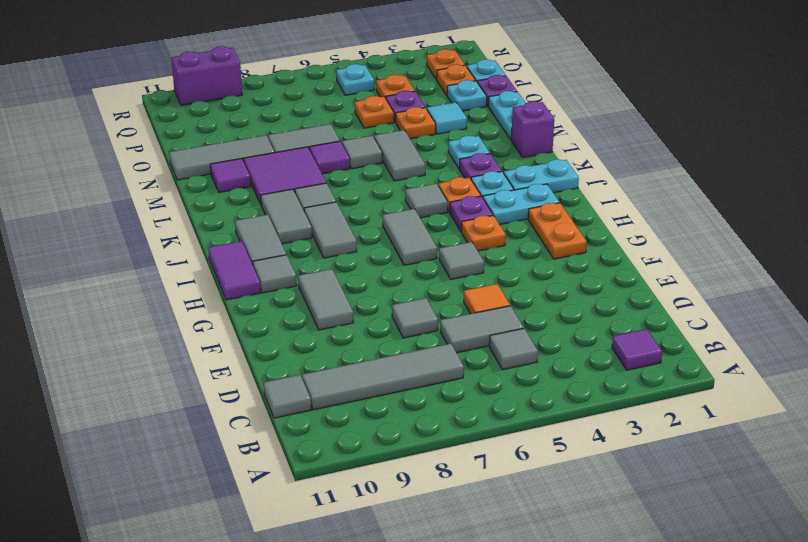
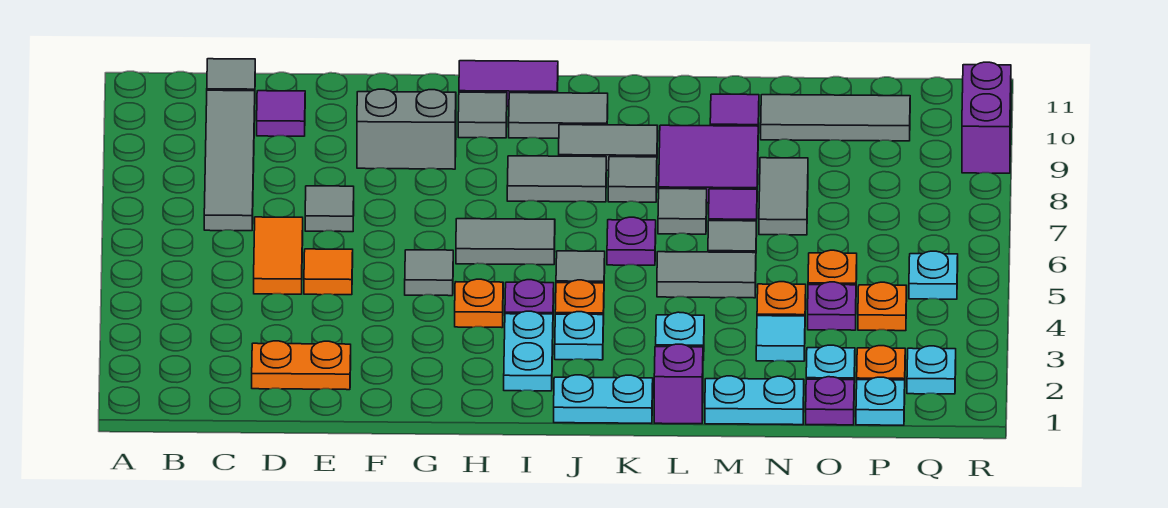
purple 1x1 tile [612,329,662,370] -> purple 1x1 tile moved to [257,91,305,136]
grey 1x1 tile [489,329,538,370] -> grey 1x1 tile moved to [658,189,707,234]
grey 1x2 tile [440,306,524,353] -> orange 1x2 tile [254,217,303,294]
grey 1x2 tile [298,269,353,330] -> grey 1x2 brick [357,89,456,169]
orange 1x2 plate [528,203,587,259] -> orange 1x2 plate moved to [252,341,351,390]
cyan 1x2 plate [504,159,579,193] -> cyan 1x2 plate turned to [554,375,653,423]
purple 1x1 plate [460,153,502,179] -> purple 1x1 plate moved to [607,217,656,265]
grey 1x3 tile [169,135,275,180] -> grey 1x3 tile turned to [761,95,910,141]
orange 1x1 plate [427,49,465,80] -> cyan 1x1 plate [907,346,956,394]

